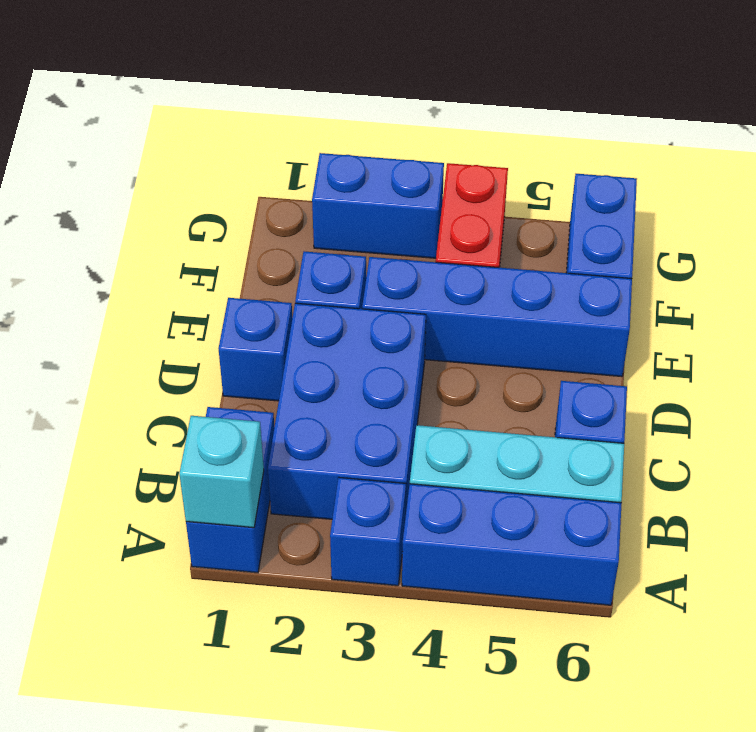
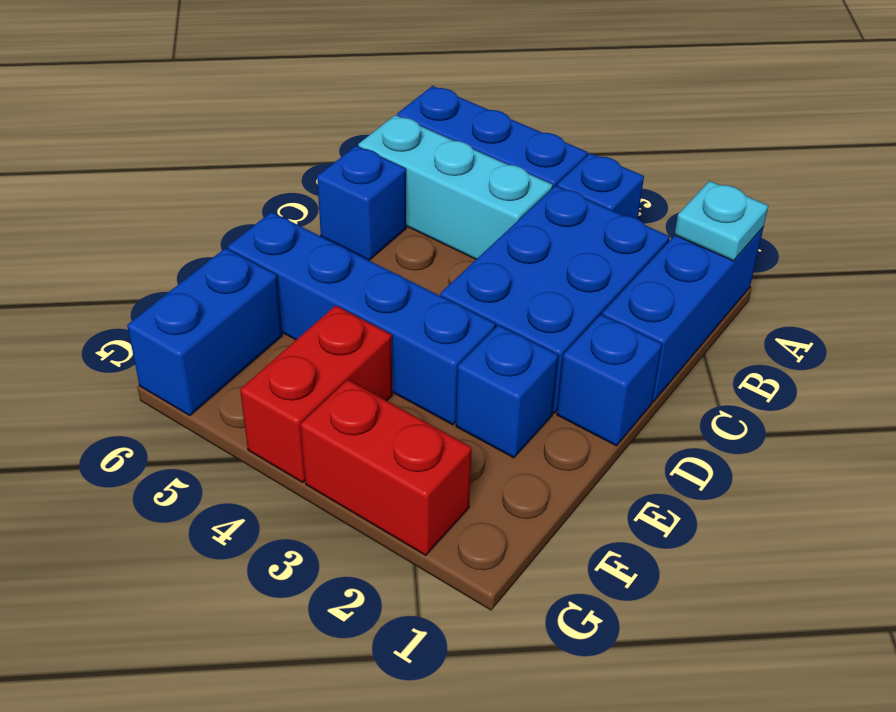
blue 1x2 brick [186,407,274,573] -> blue 1x3 brick [602,227,764,402]
cyan 1x1 brick [179,416,264,528] -> cyan 1x1 plate [675,181,768,261]
blue 1x2 brick [312,153,444,258] -> red 1x2 brick [300,380,472,555]

